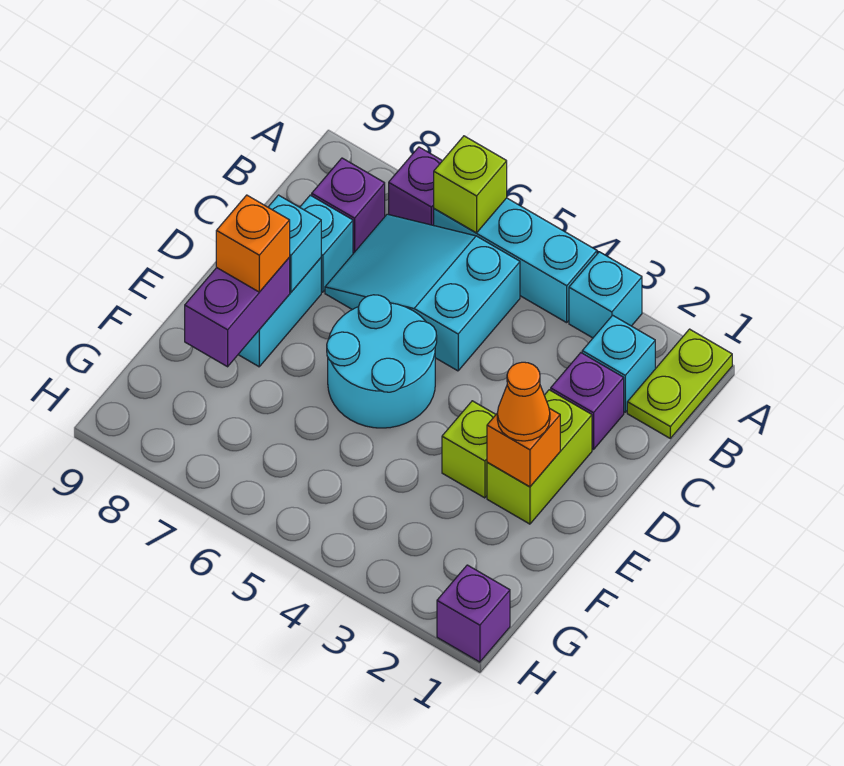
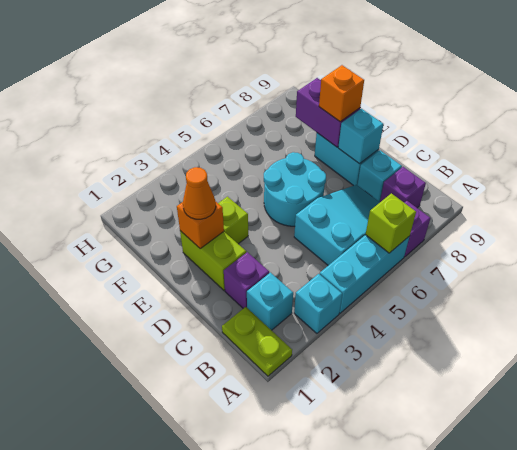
purple 1x1 brick [437,565,510,662] -> none

